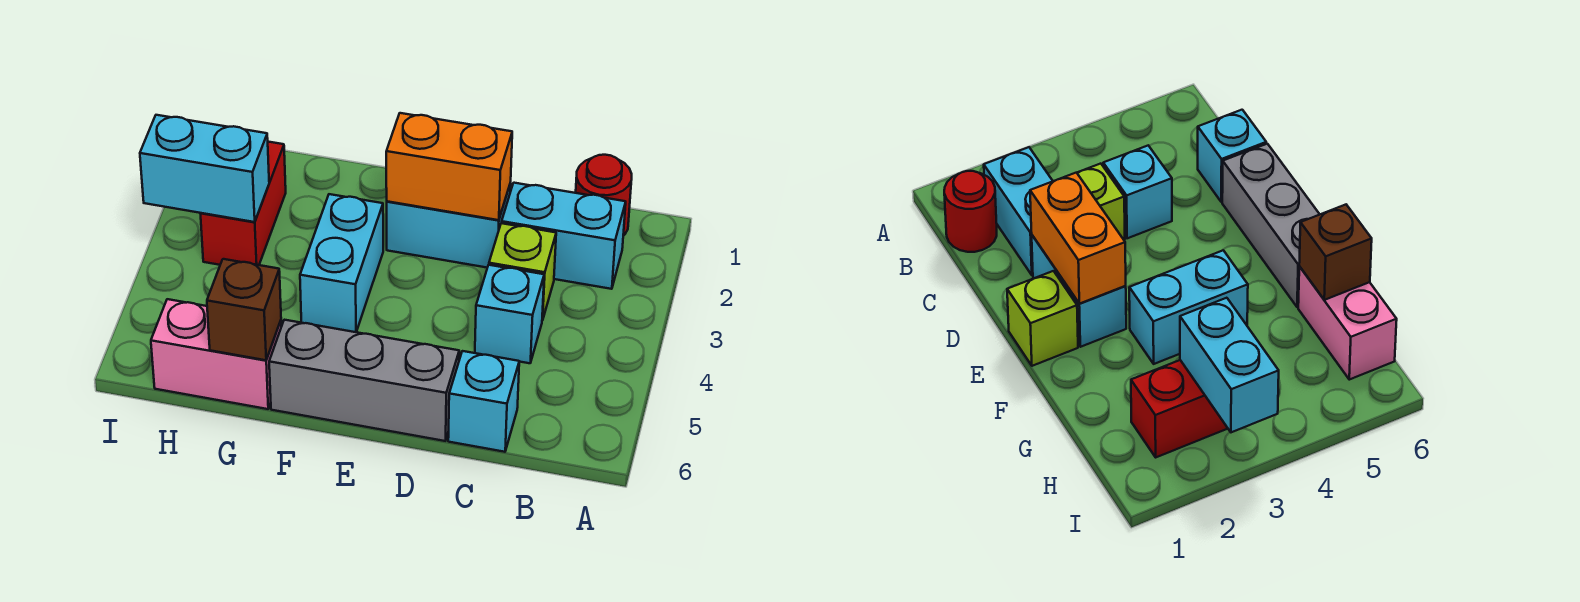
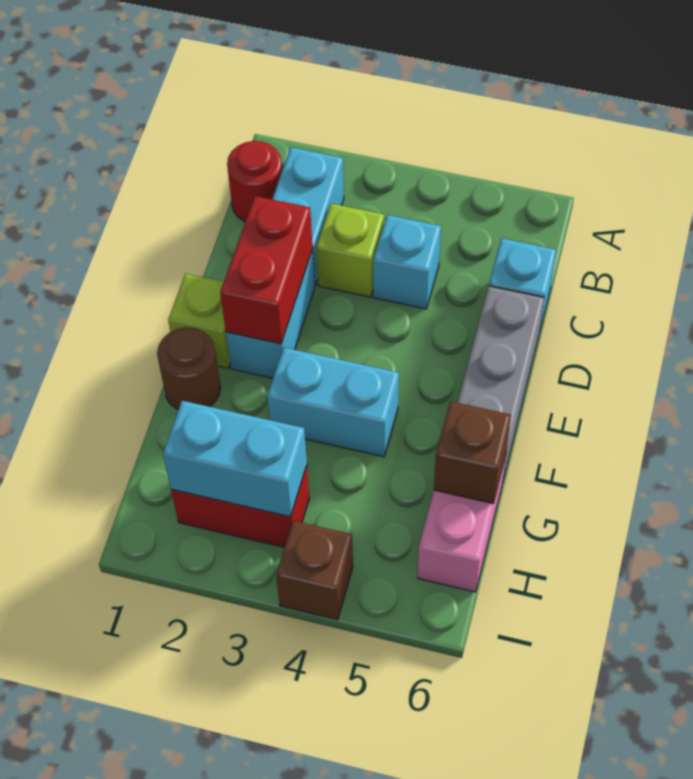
orange 1x2 brick [386,113,512,220] -> red 1x2 brick [220,196,313,344]
none -> brown 1x1 round brick [157,327,221,410]
cyan 1x2 brick [140,115,269,222] -> cyan 1x2 brick turned to [163,401,307,517]
none -> brown 1x1 brick [276,521,353,620]

